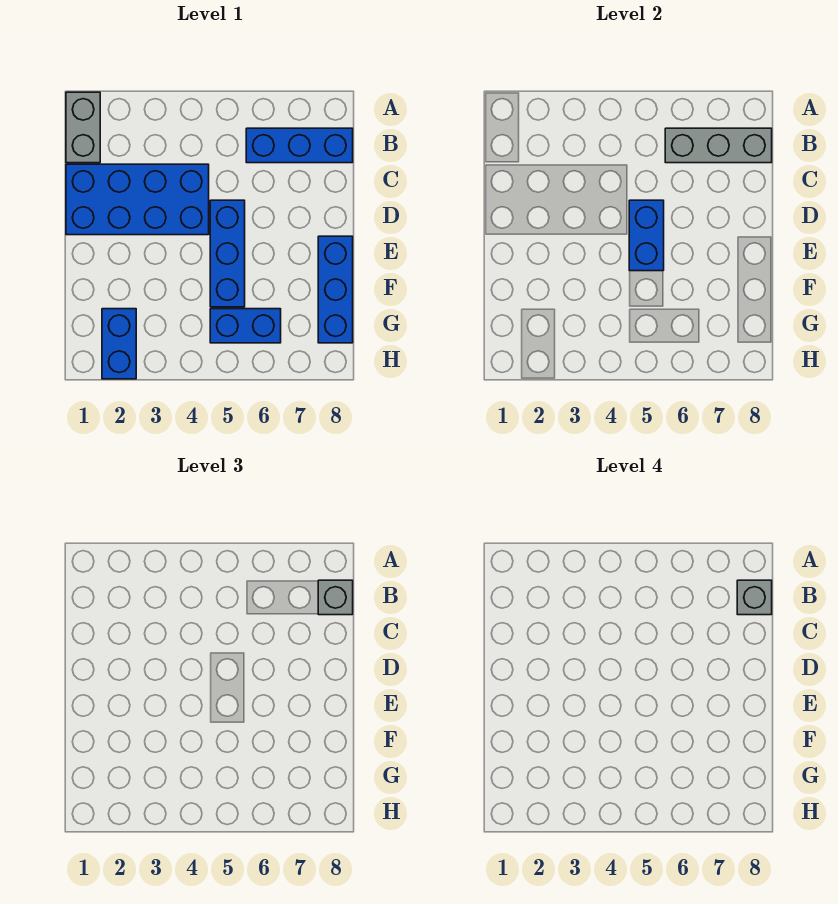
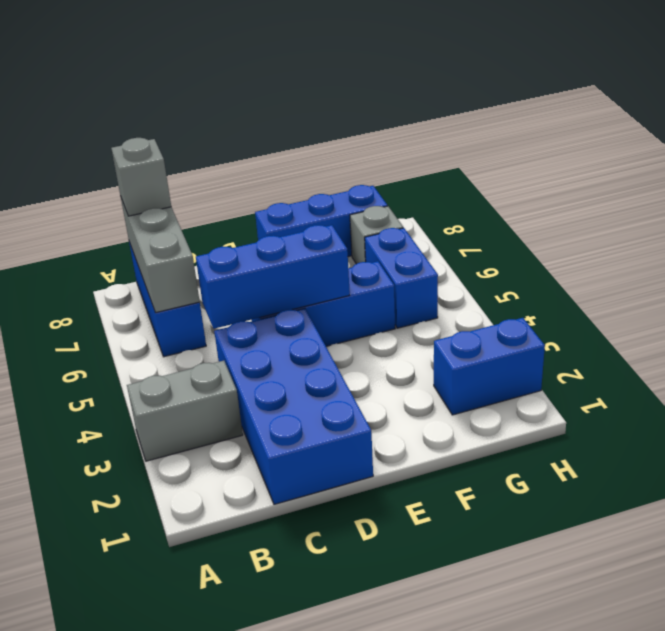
grey 1x2 brick [66,92,100,163] -> grey 1x2 brick moved to [127,361,243,461]
grey 1x1 brick [737,580,772,615] -> grey 1x1 brick moved to [350,206,403,264]
blue 1x2 brick [629,200,664,271] -> blue 1x3 brick [196,225,350,329]

